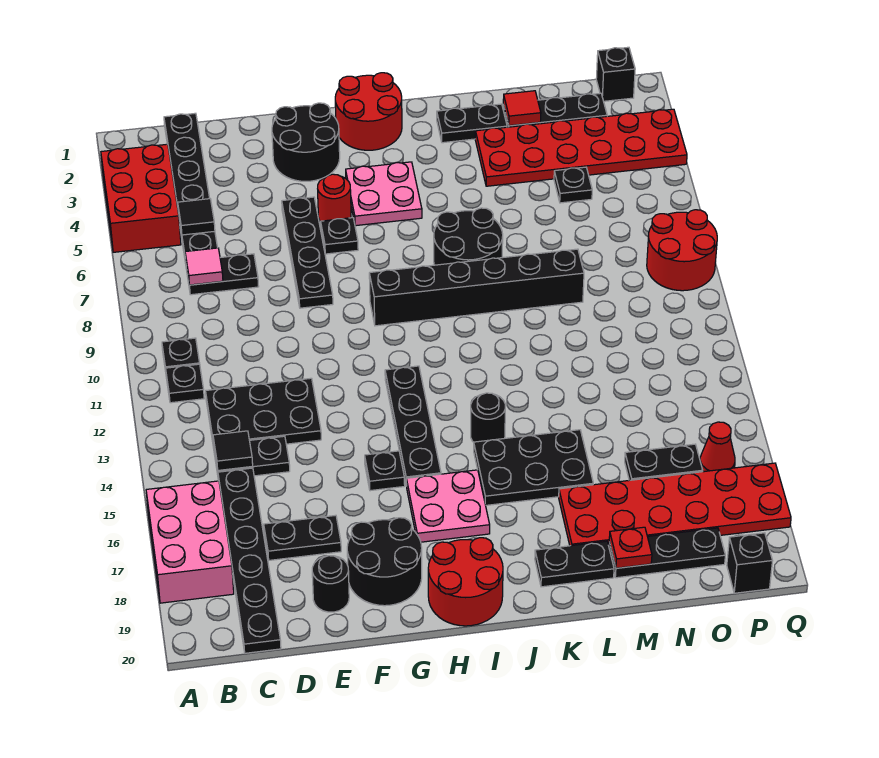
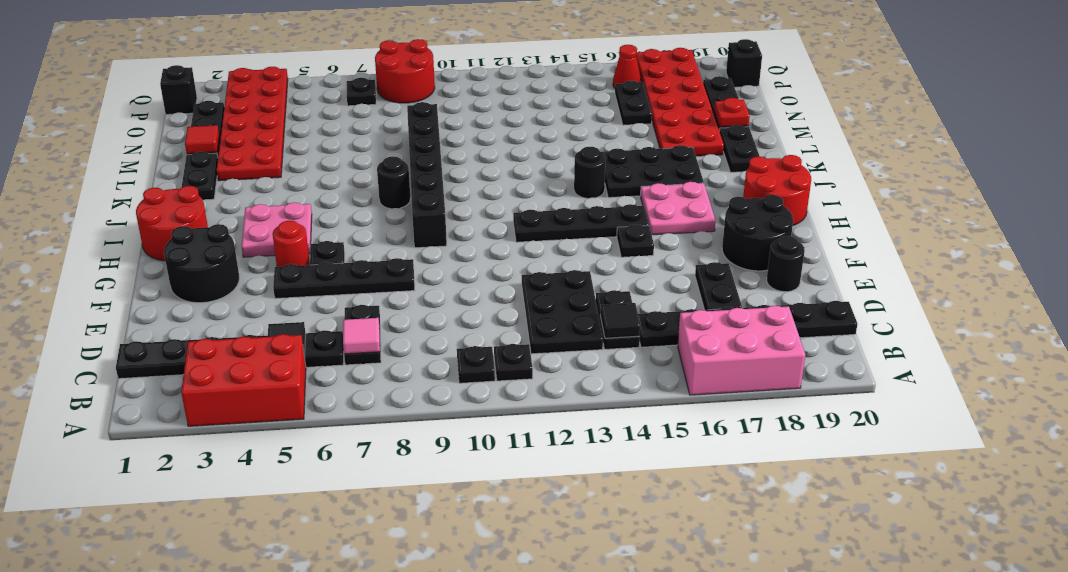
black 2x2 round brick [434,208,503,265] -> black 1x1 round brick [377,156,411,209]
black 2x3 plate [474,430,593,505] -> black 2x3 plate turned to [602,145,704,198]
black 1x1 plate [554,167,592,203] -> black 1x1 plate moved to [347,78,376,106]

